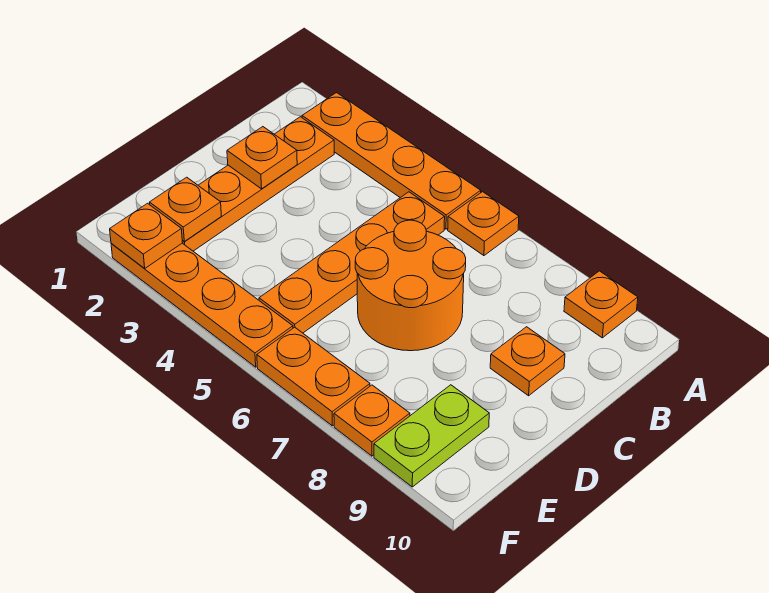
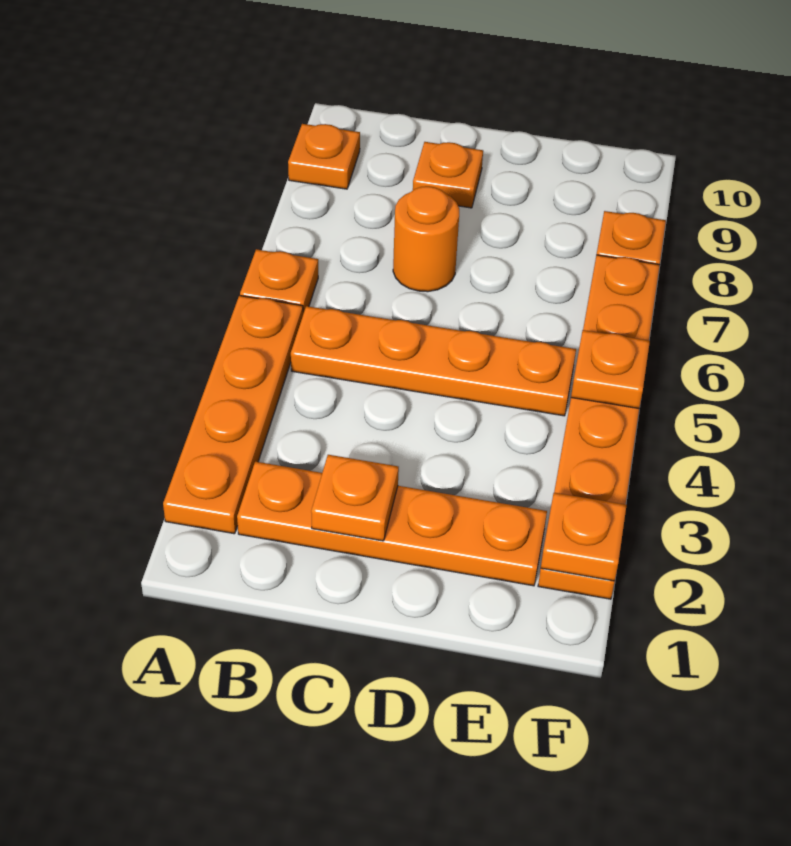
orange 2x2 round brick [355,220,466,351] -> orange 1x1 round brick [393,186,459,292]
orange 1x1 plate [149,177,221,241] -> orange 1x1 plate moved to [571,330,650,408]
lime 1x2 plate [374,385,489,487] -> none

